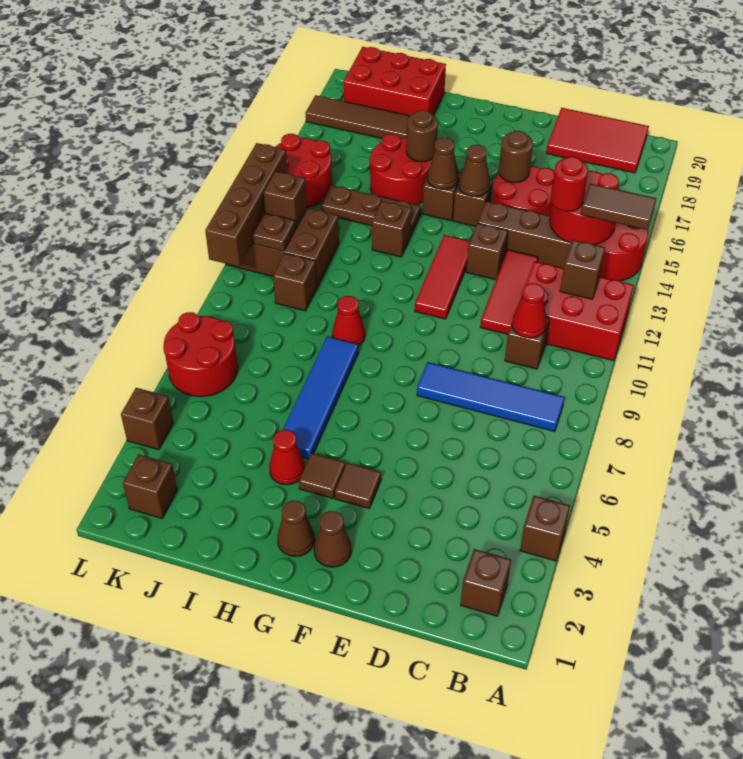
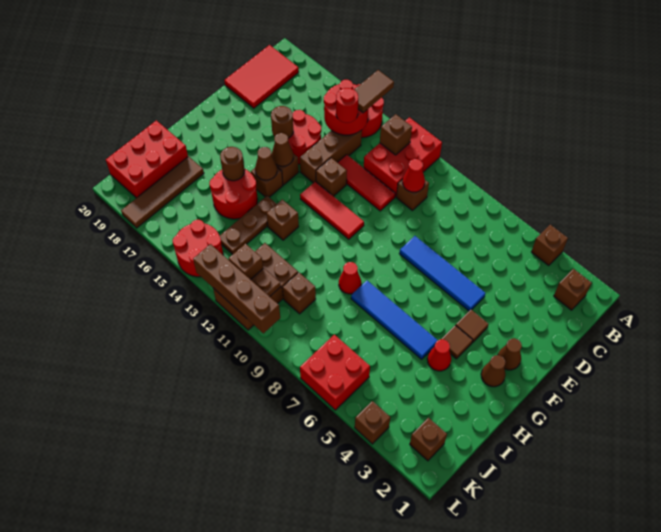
blue 1x4 tile [417,362,565,432] -> blue 1x4 tile turned to [399,236,485,311]
red 2x2 round brick [163,312,238,397] -> red 2x2 brick [300,334,370,410]

